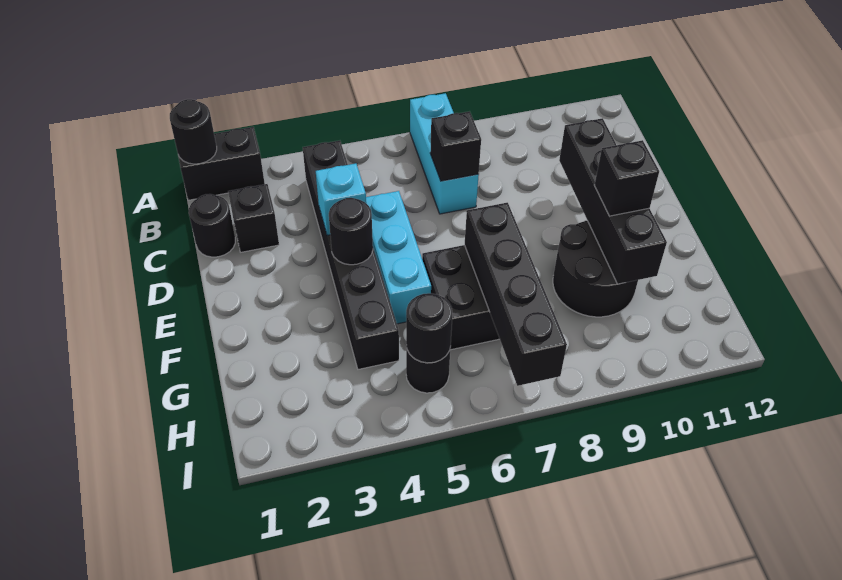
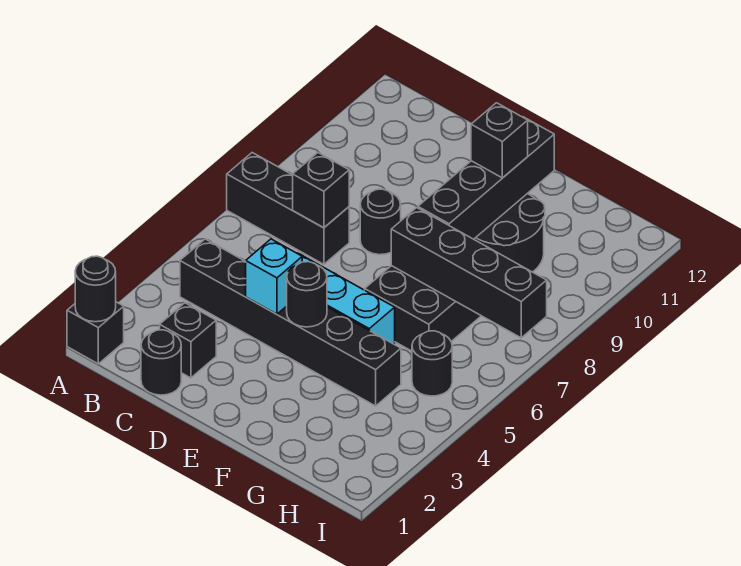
black 1x2 brick [178,127,265,200] -> black 1x1 brick [67,302,124,364]
cyan 1x3 brick [410,93,479,214] -> black 1x3 brick [227,153,349,264]
black 1x4 brick [559,118,667,284] -> black 1x4 brick turned to [418,117,554,239]
black 1x1 round brick [406,293,452,363] -> black 1x1 round brick moved to [360,189,401,255]

